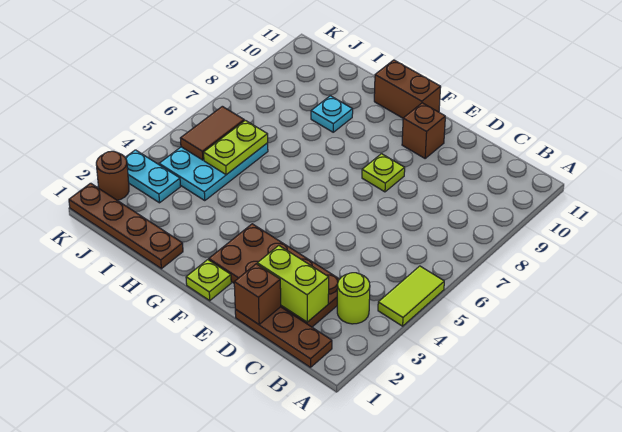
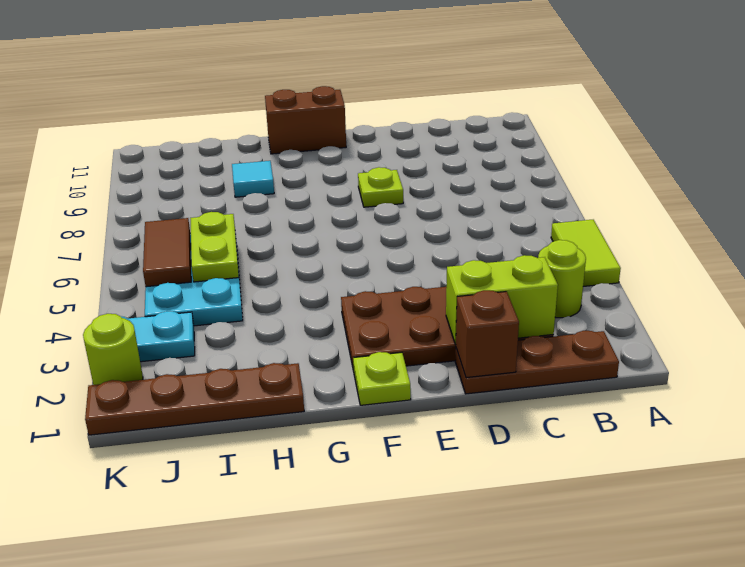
brown 1x1 brick [402,103,445,158] -> none
cyan 1x1 plate [311,96,353,132] -> cyan 1x1 tile [232,161,274,197]
brown 1x1 round brick [96,151,129,200] -> lime 1x1 round brick [83,314,143,385]

